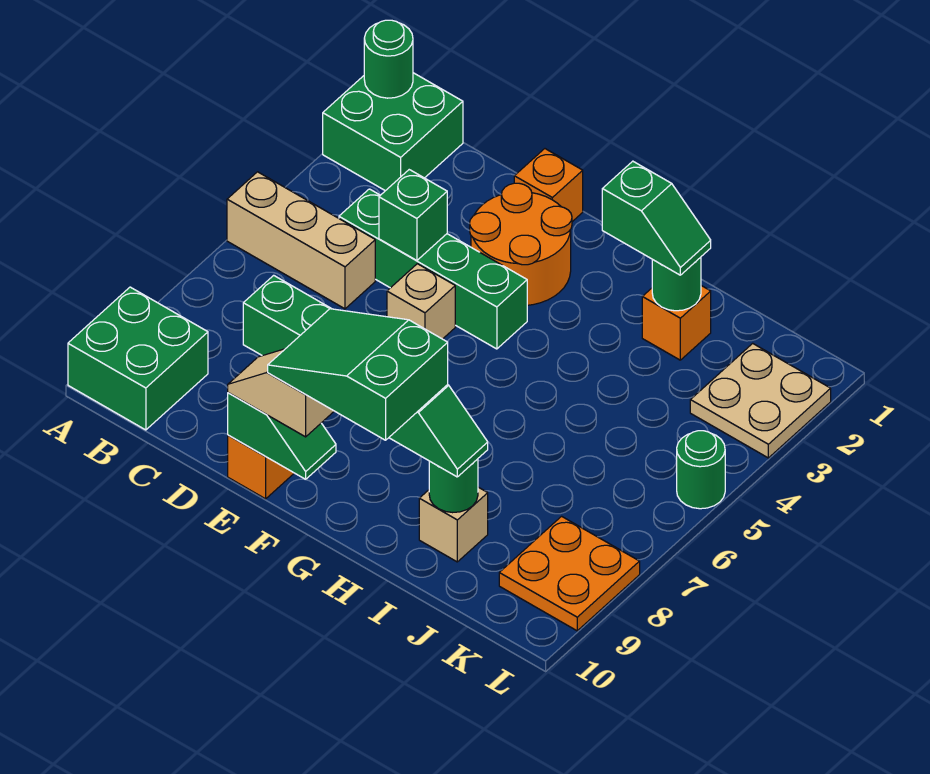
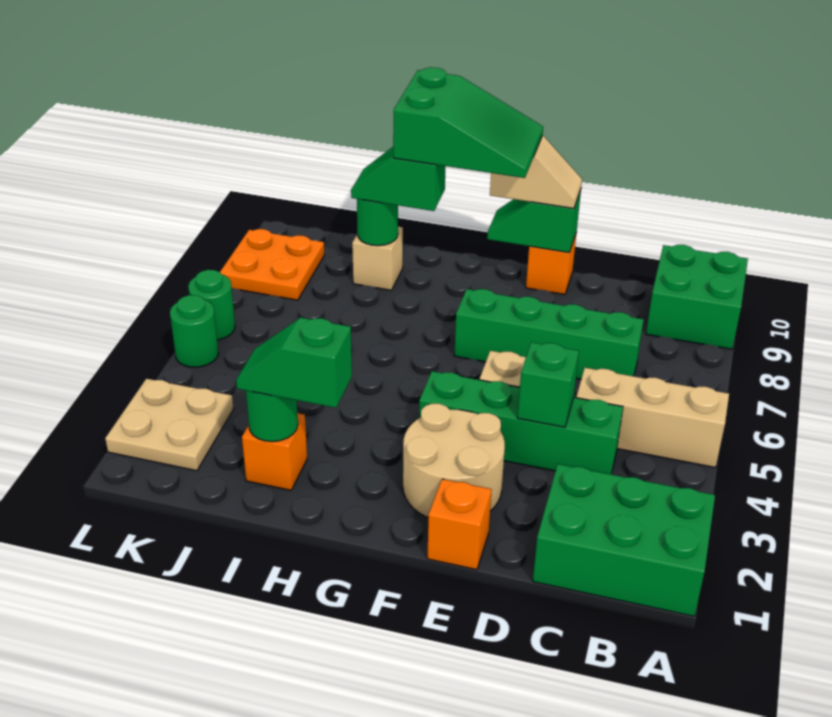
green 2x2 brick [323,73,463,191] -> green 2x3 brick [533,464,715,616]
green 1x1 round brick [364,20,413,98] -> green 1x1 round brick moved to [188,270,235,340]
orange 2x2 round brick [470,183,572,305] -> tan 2x2 round brick [403,404,505,517]

